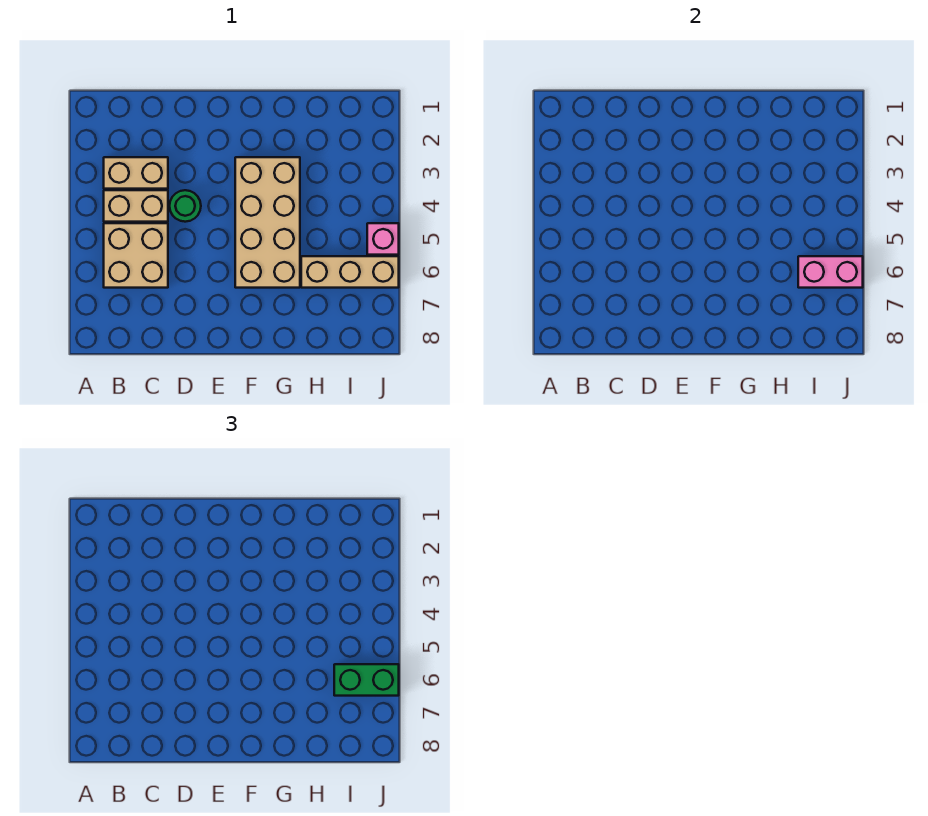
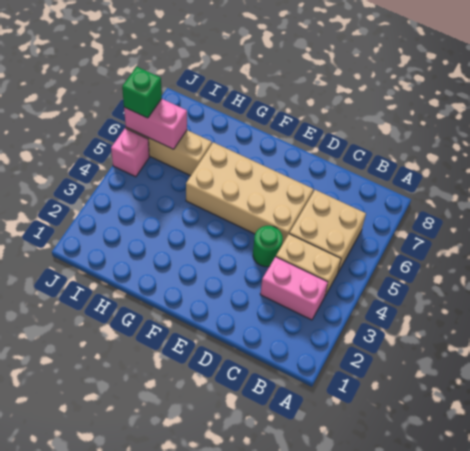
tan 1x2 brick [104,157,168,189] -> pink 1x2 brick [260,257,328,320]
tan 2x4 brick [235,157,300,288] -> tan 2x4 brick turned to [186,142,313,244]
green 1x2 brick [334,664,399,696] -> green 1x1 brick [122,67,162,118]

